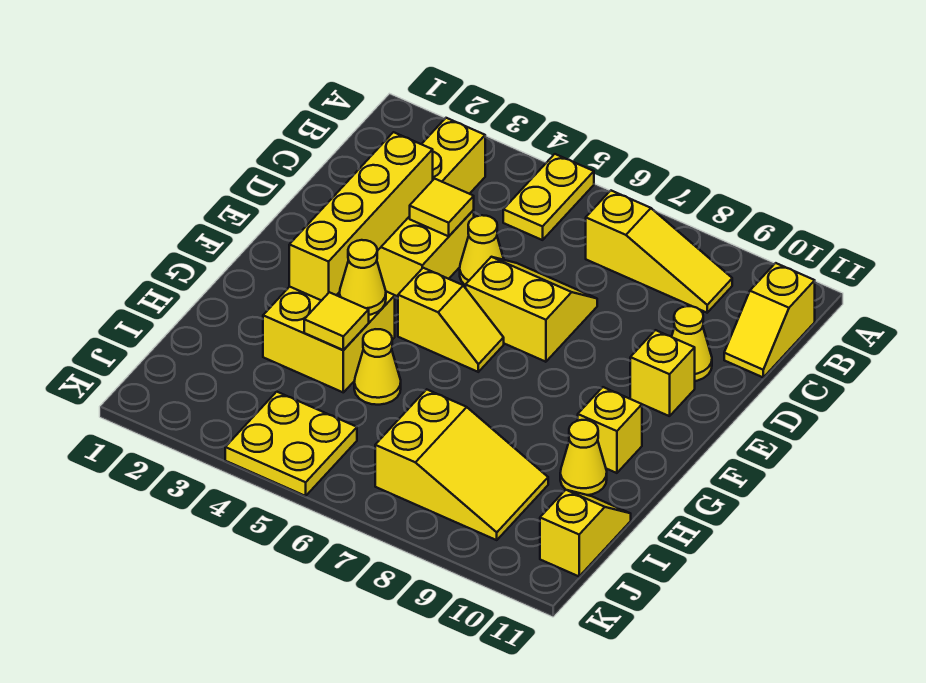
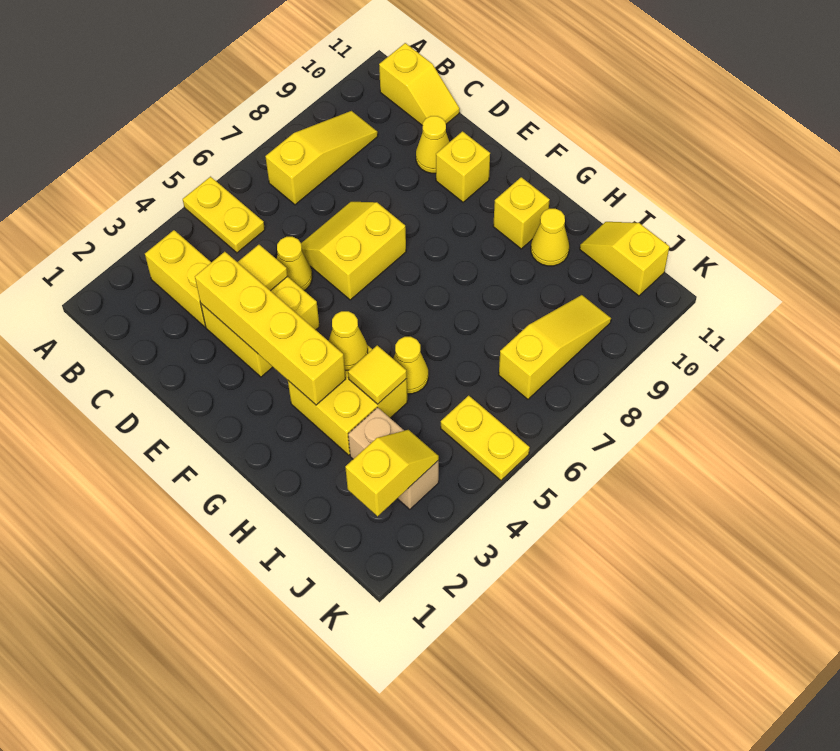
yellow 1x2 slope [398,268,504,372] -> yellow 1x2 slope moved to [345,430,439,516]
none -> tan 1x2 brick [348,407,439,509]
yellow 2x3 slope [375,389,548,540] -> yellow 1x3 slope [499,295,611,399]
yellow 2x2 plate [225,392,357,496] -> yellow 1x2 plate [441,396,530,480]

